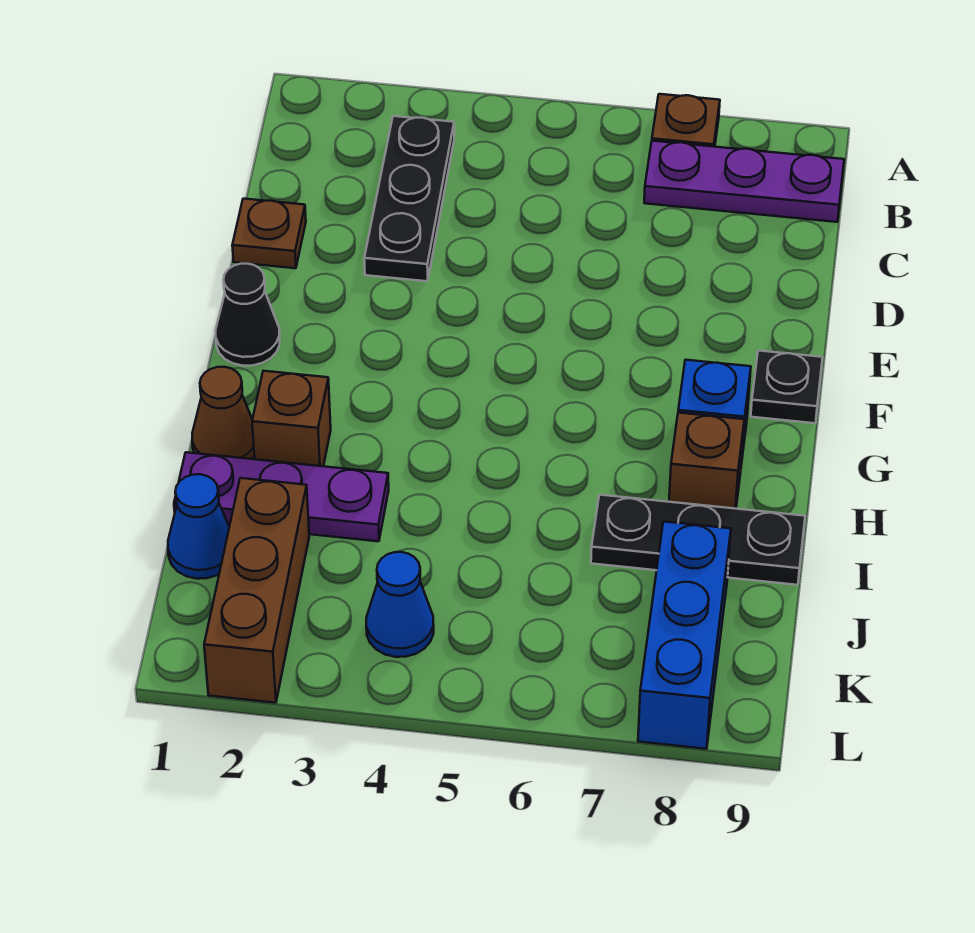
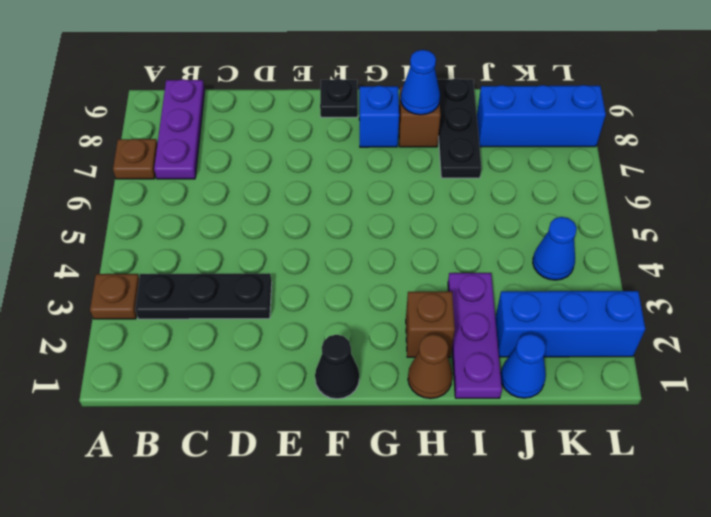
brown 1x1 plate [232,199,306,268] -> brown 1x1 plate moved to [90,274,139,319]
none -> blue 1x1 cone [401,50,440,115]
brown 1x3 brick [204,478,309,703] -> blue 1x3 brick [495,291,645,357]

